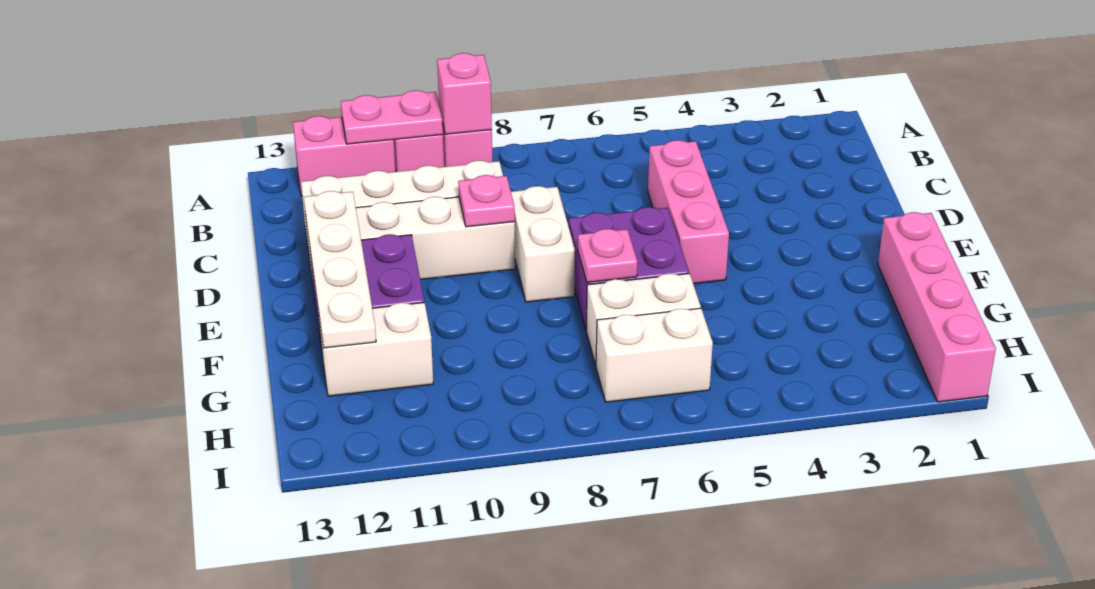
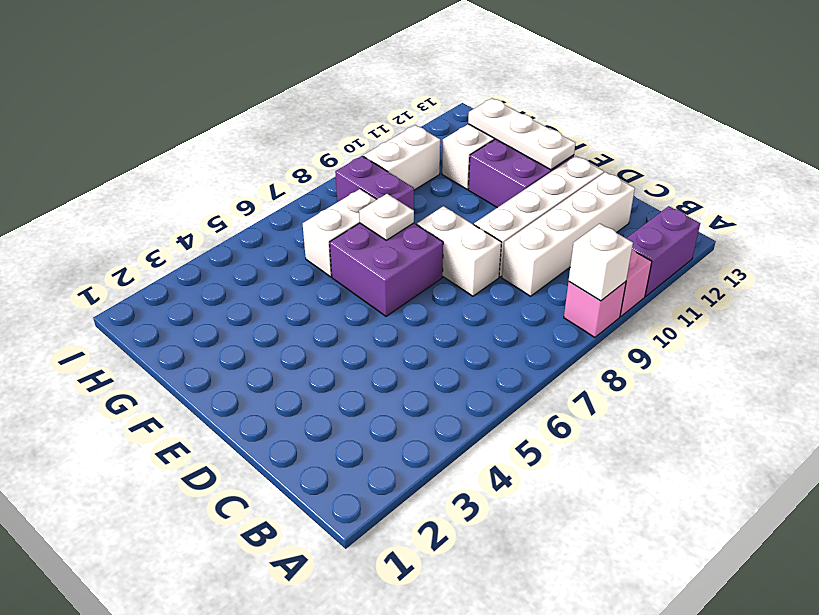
pink 1x1 brick [437,53,492,134] -> white 1x1 brick [569,224,633,301]
pink 1x2 plate [341,90,443,144] -> none
pink 1x2 brick [293,116,395,196] -> purple 1x2 brick [626,206,700,296]
pink 1x3 brick [648,140,729,284] -> none
pink 1x1 plate [458,175,515,227] -> none
white 1x4 plate [304,191,376,348] -> white 1x3 plate [468,98,575,170]
pink 1x4 brick [878,212,996,402] -> none
pink 1x1 plate [578,229,637,282] -> white 1x1 plate [359,194,414,240]
none -> purple 1x2 brick [335,156,414,210]
white 1x2 brick [596,308,713,402] -> white 1x2 brick moved to [363,125,440,190]

